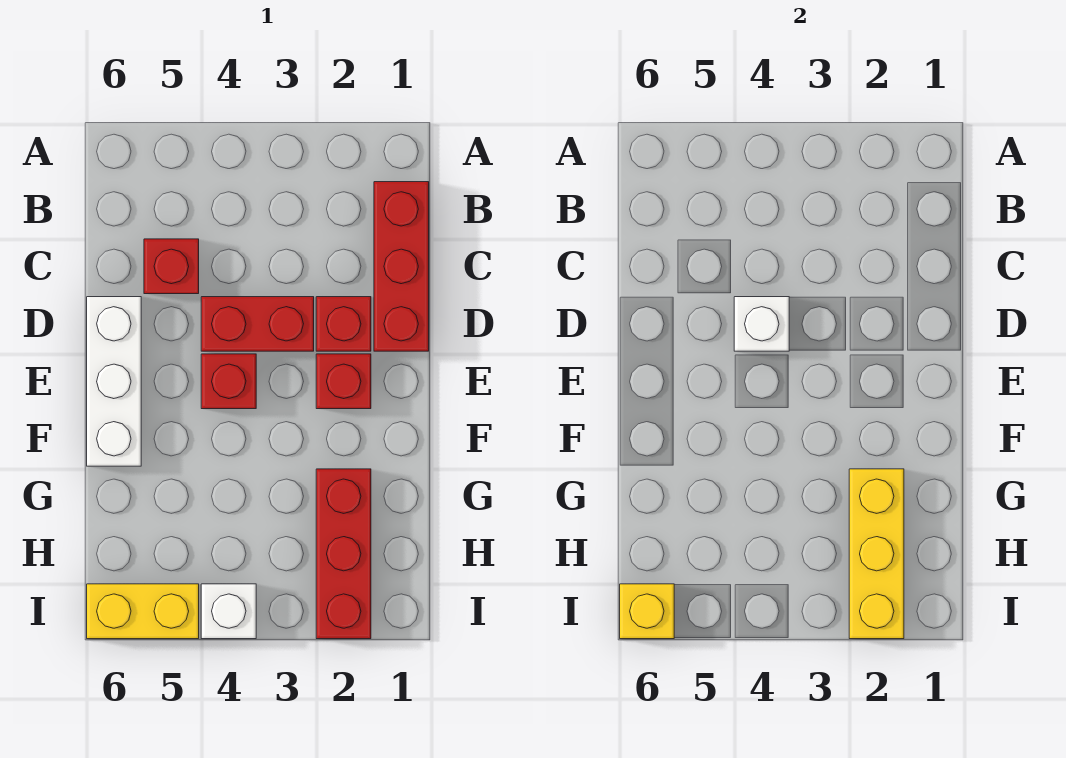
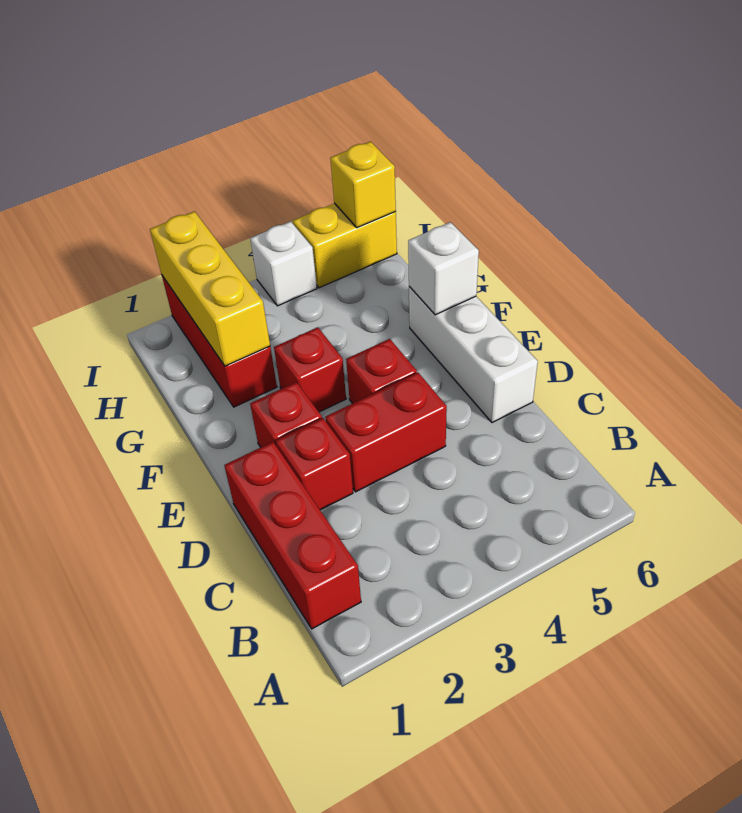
red 1x1 brick [144,239,199,294] -> red 1x1 brick moved to [274,327,346,412]
white 1x1 brick [734,297,789,351] -> white 1x1 brick moved to [408,222,479,315]

